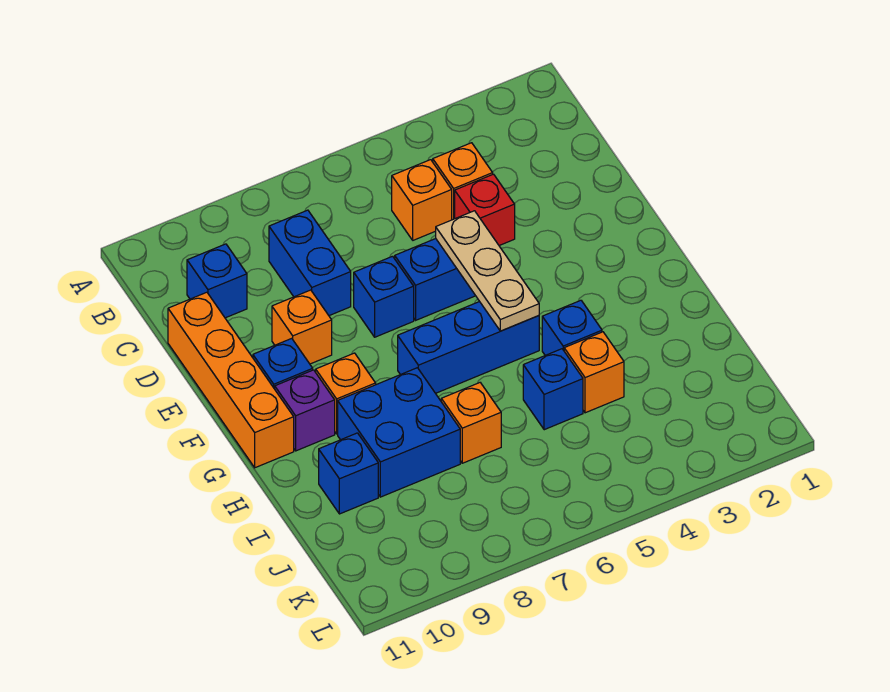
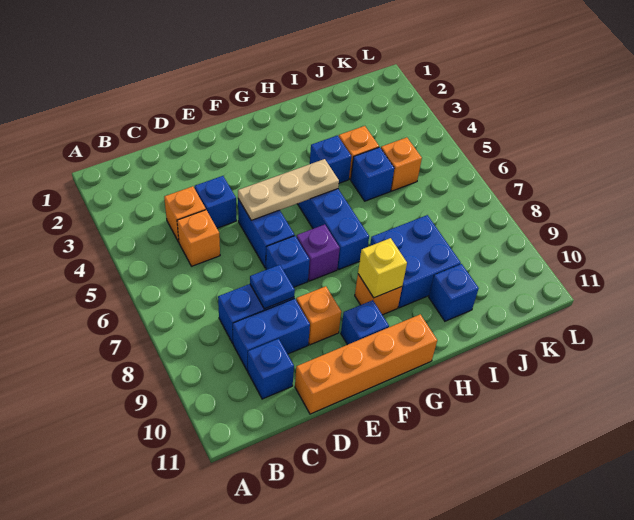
none -> blue 1x2 brick [233,299,310,371]
red 1x1 brick [455,174,515,246] -> blue 1x1 brick [195,176,236,228]
none -> blue 1x1 plate [250,265,295,309]
none -> yellow 1x1 brick [358,238,407,298]
purple 1x1 brick [275,370,335,451] -> purple 1x1 brick moved to [297,224,340,281]
orange 1x1 brick [441,383,501,463] -> orange 1x1 brick moved to [381,137,422,191]

